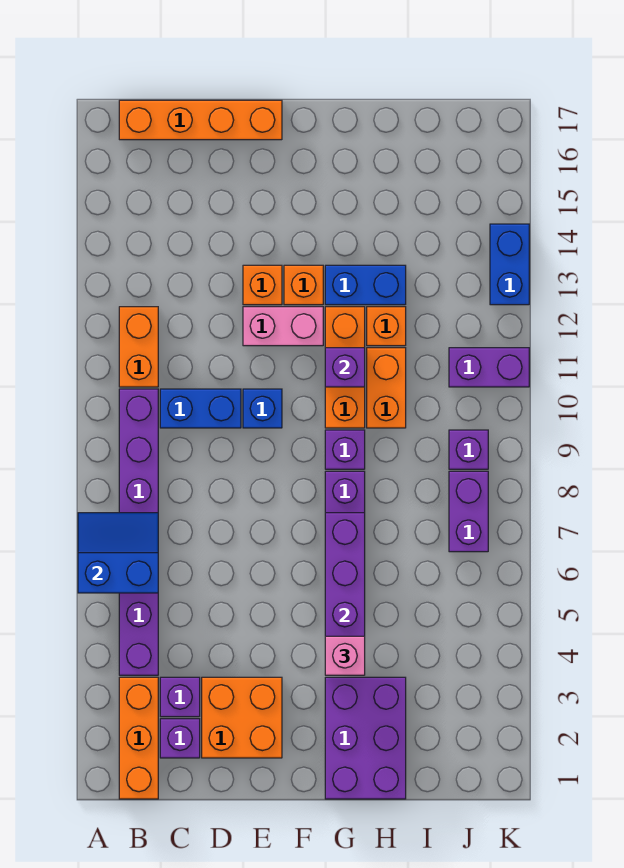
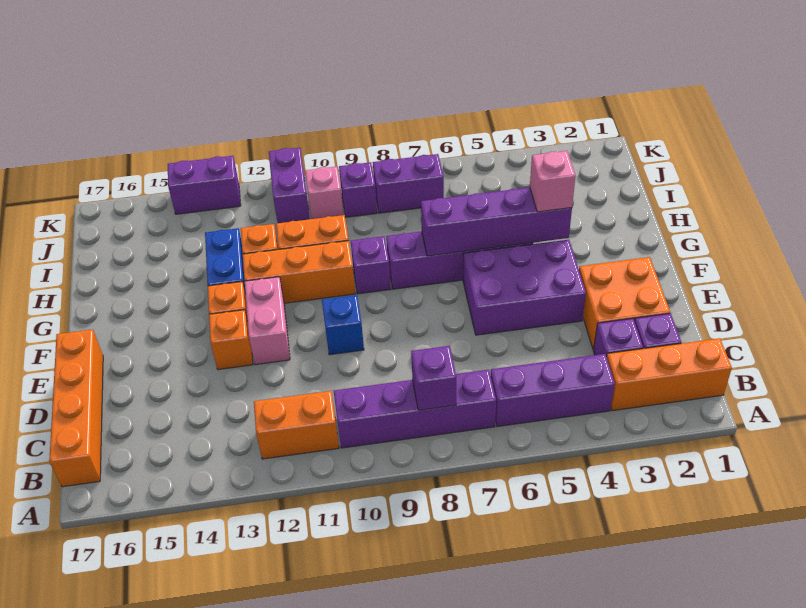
blue 2x2 slope [78,513,158,593] -> none
blue 1x2 brick [160,389,241,428] -> none
purple 2x3 brick [325,677,406,799] -> purple 2x3 brick moved to [463,240,586,335]
purple 1x1 brick [325,348,365,387] -> purple 1x1 brick moved to [411,346,456,410]
none -> pink 1x1 brick [305,167,343,219]
blue 1x2 brick [490,224,529,305] -> purple 1x2 brick [168,156,241,214]

